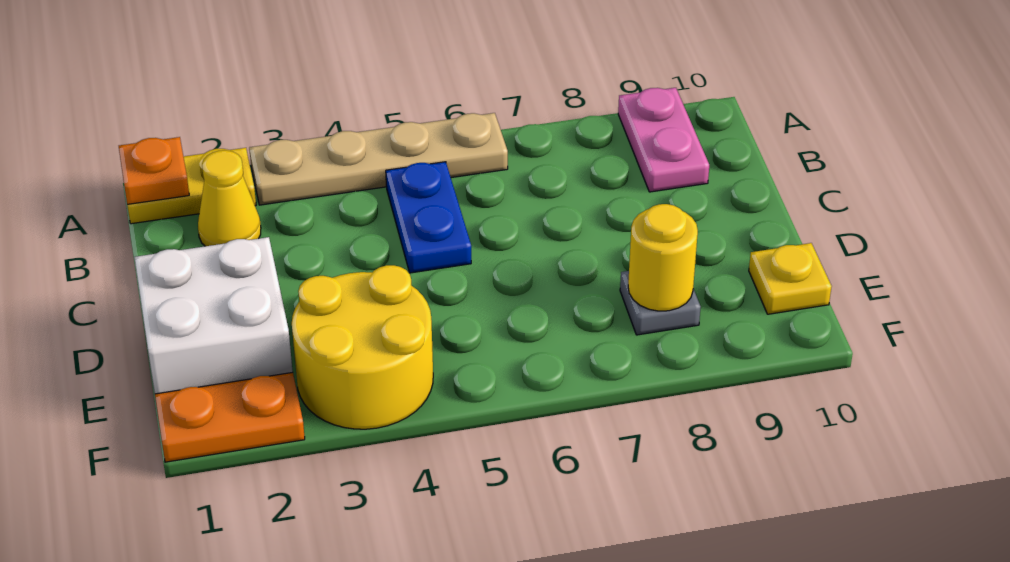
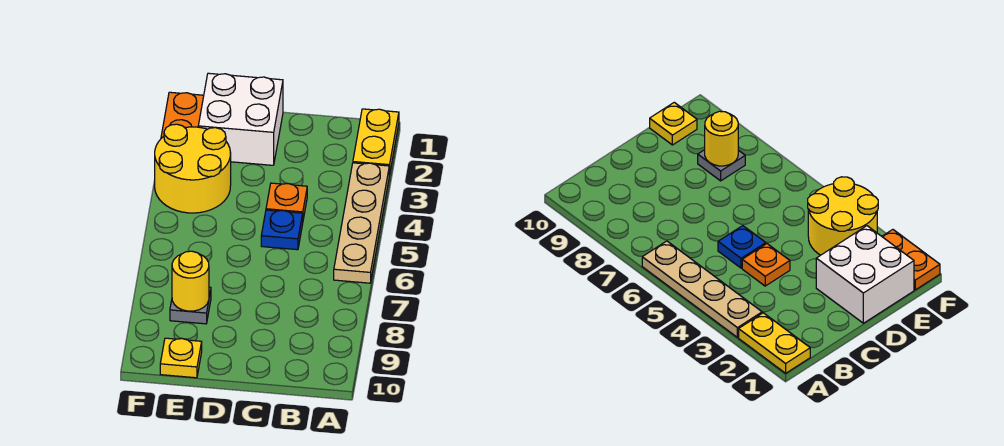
orange 1x1 plate [119,137,189,204] -> orange 1x1 plate moved to [266,183,307,219]
pink 1x2 plate [618,88,709,192] -> none
yellow 1x1 cone [198,150,261,246] -> none
blue 1x2 plate [386,162,471,273] -> blue 1x1 plate [261,210,303,250]

